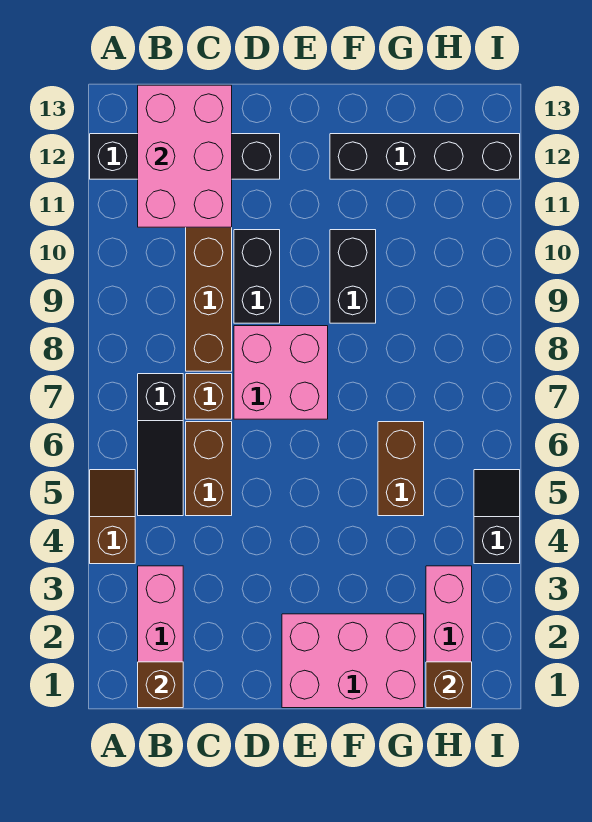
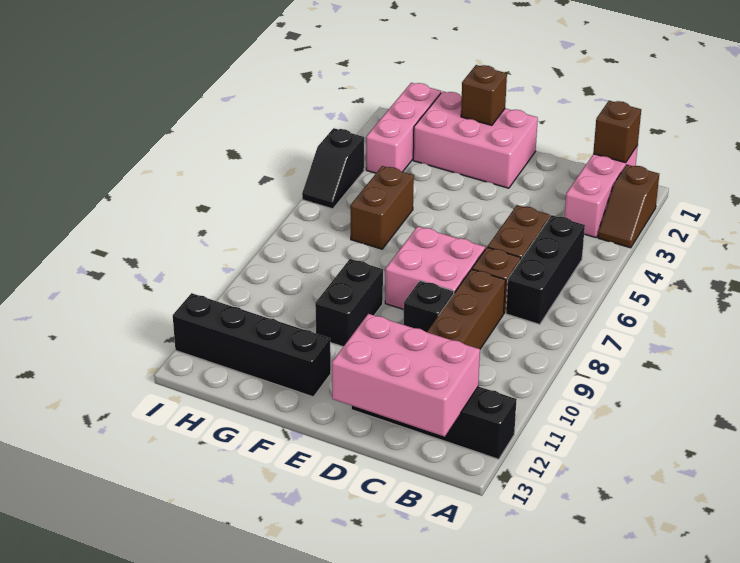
brown 1x2 slope [90,470,135,564] -> brown 1x2 slope moved to [598,165,659,248]
black 1x3 slope [138,374,183,516] -> black 1x3 brick [506,215,585,324]
pink 2x3 brick [138,85,232,227] -> pink 2x3 brick turned to [332,314,480,437]
black 1x2 brick [234,230,280,323] -> black 1x1 brick [404,281,454,332]
brown 1x1 brick [426,662,472,708] -> brown 1x1 brick moved to [461,65,507,125]

